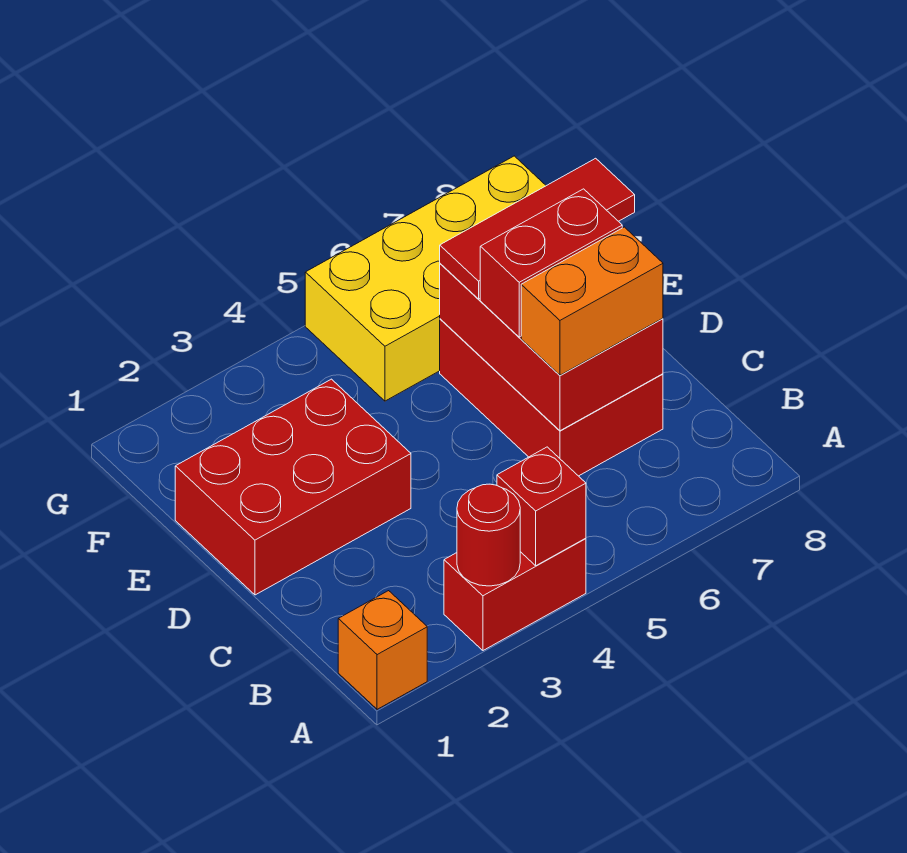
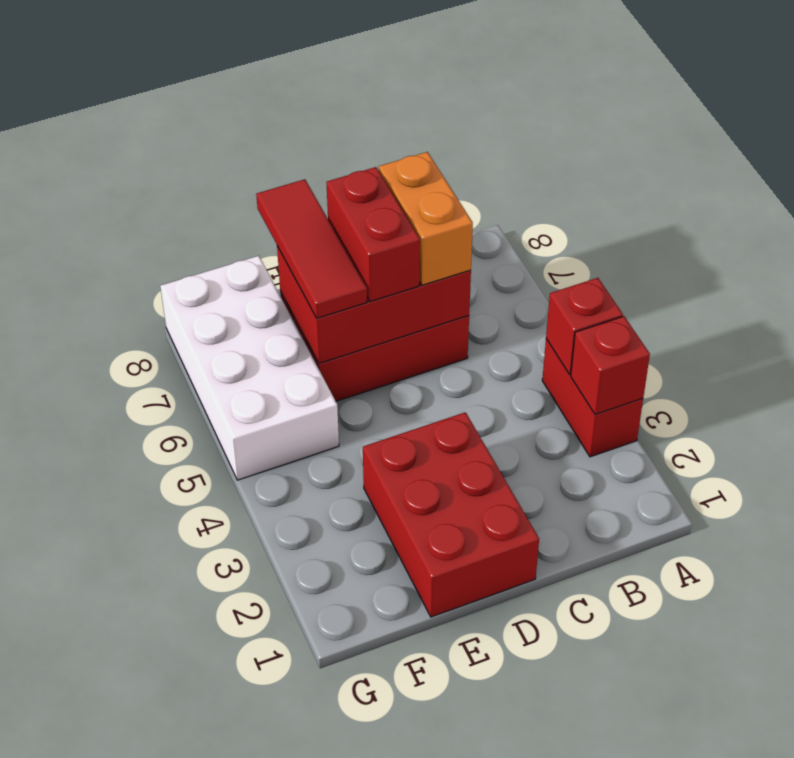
orange 1x1 brick [338,591,427,709] -> none
red 1x1 round brick [457,484,520,586] -> red 1x1 brick [571,316,650,415]
yellow 2x4 brick [305,156,546,401] -> white 2x4 brick [160,256,339,480]

